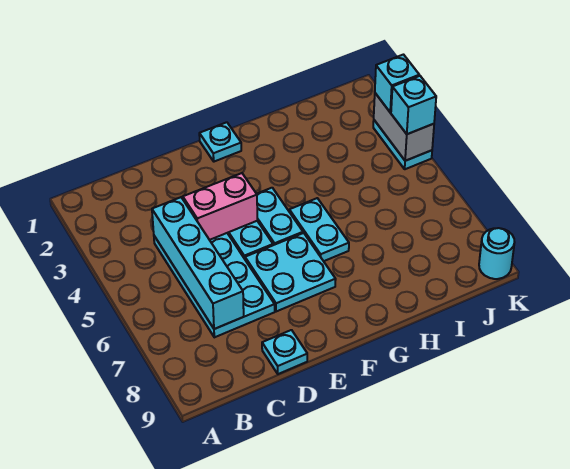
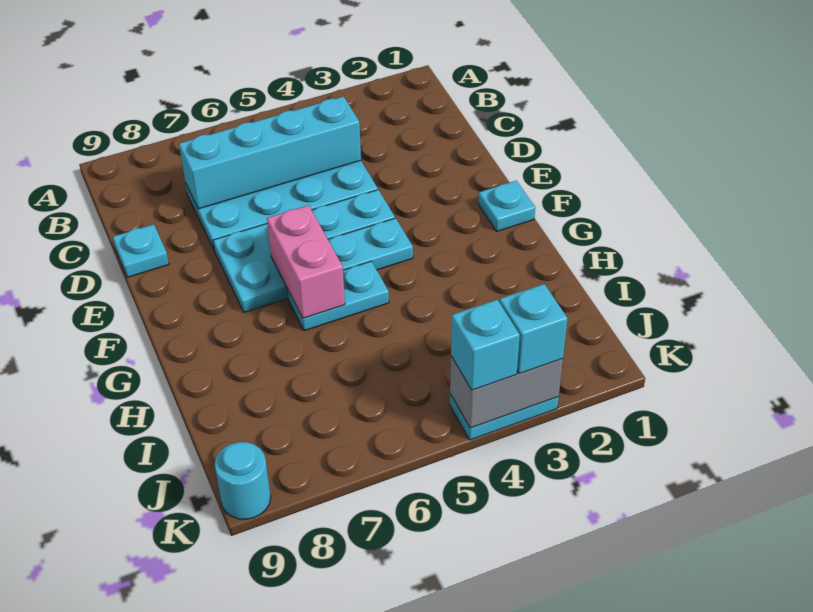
pink 1x2 brick [183,173,257,240] -> pink 1x2 brick moved to [267,205,345,318]

